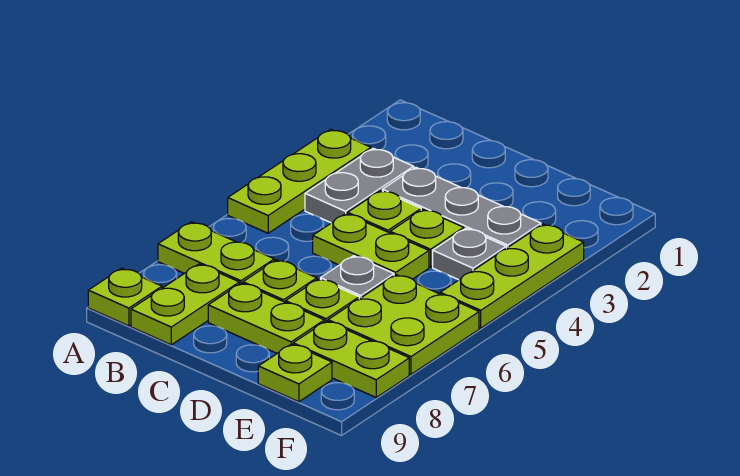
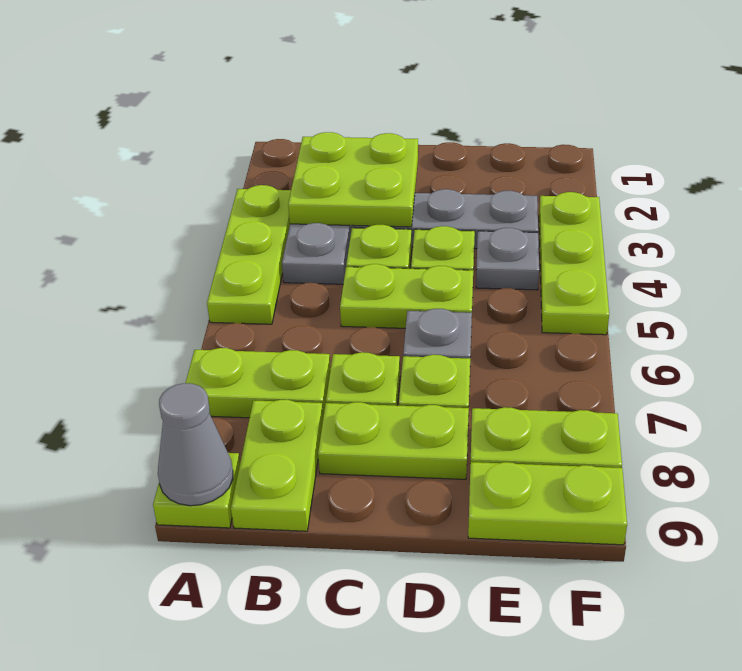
none -> grey 1x1 cone [158,383,233,506]
lime 2x2 plate [328,275,479,374] -> lime 2x2 plate moved to [288,132,418,227]
lime 1x1 plate [258,344,332,402] -> lime 1x2 plate [468,462,627,545]

